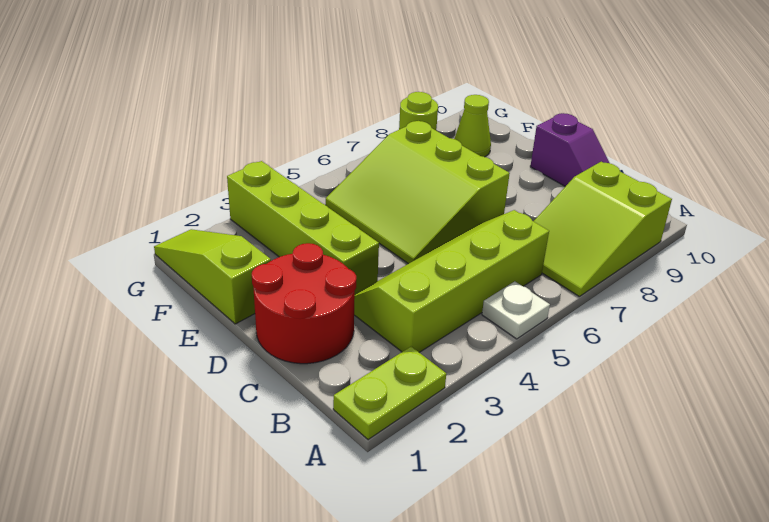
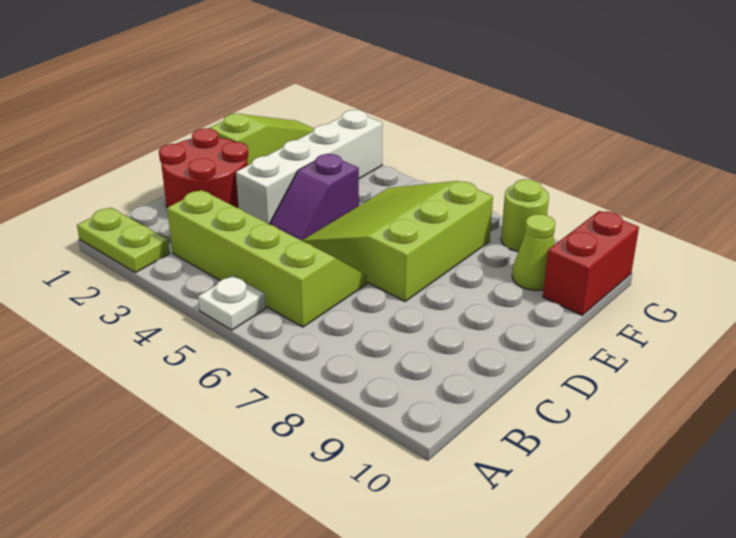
lime 2x3 slope [534,162,672,296] -> none
purple 1x2 slope [530,113,609,186] -> purple 1x2 slope moved to [270,154,359,241]
lime 1x4 brick [227,161,379,294] -> white 1x4 brick [236,110,383,224]
none -> red 1x2 brick [543,211,639,315]

